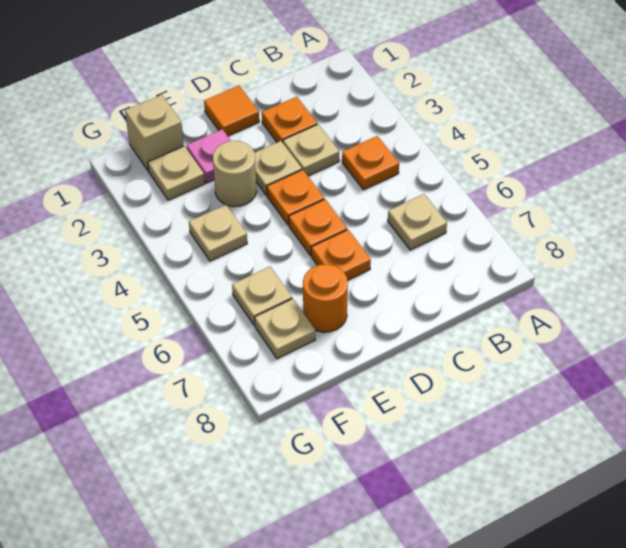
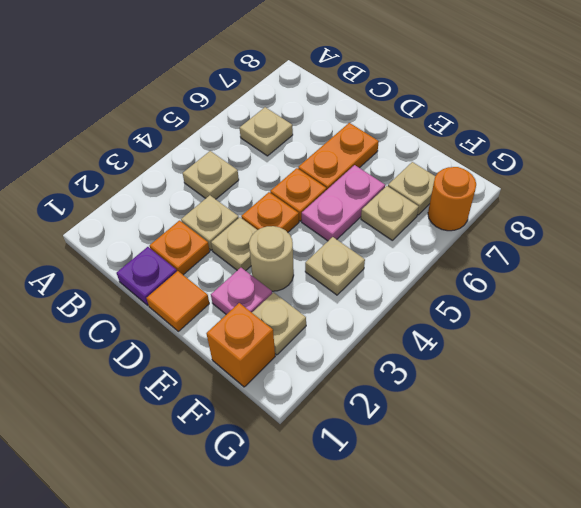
orange 1x1 plate [342,136,399,190] -> tan 1x1 plate [183,151,239,199]
none -> purple 1x1 plate [117,247,177,305]
orange 1x1 plate [311,230,371,280] -> orange 1x2 plate [298,123,379,190]
none -> pink 1x2 plate [302,165,385,241]
orange 1x1 round brick [303,264,348,332] -> orange 1x1 round brick moved to [428,167,476,231]
tan 1x1 brick [125,95,184,171] -> orange 1x1 brick [207,303,275,387]

